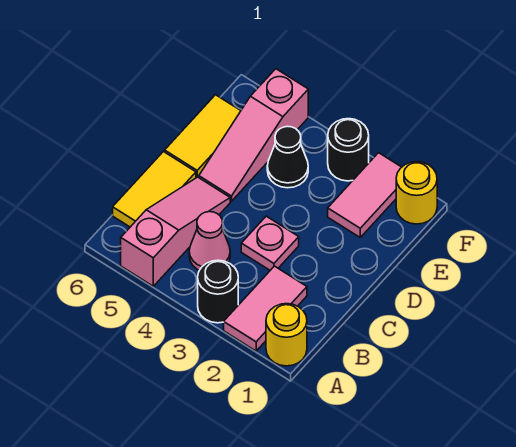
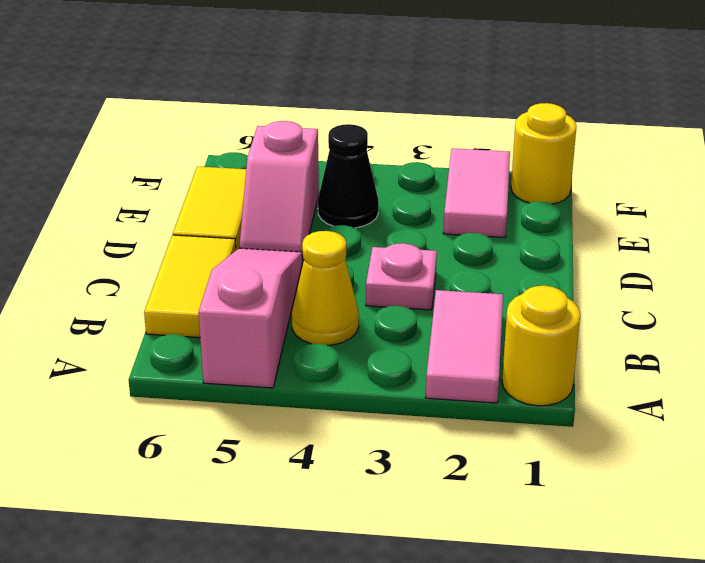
black 1x1 round brick [198,260,238,323] -> none
pink 1x1 cone [189,212,230,270] -> yellow 1x1 cone [292,231,359,345]
pink 1x3 slope [199,69,308,201] -> pink 1x2 slope [239,121,319,262]
black 1x1 round brick [328,119,369,181] -> none

